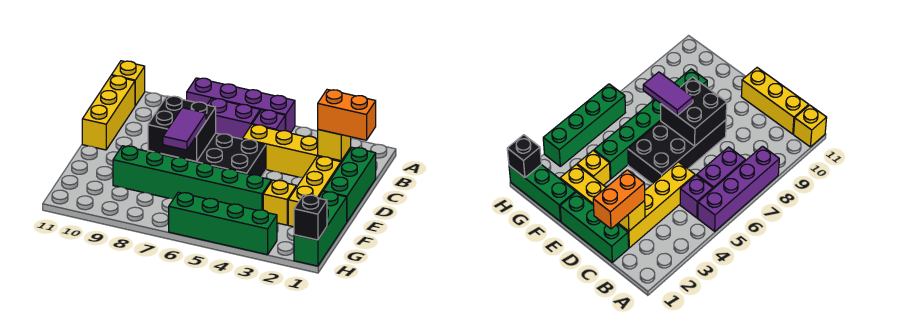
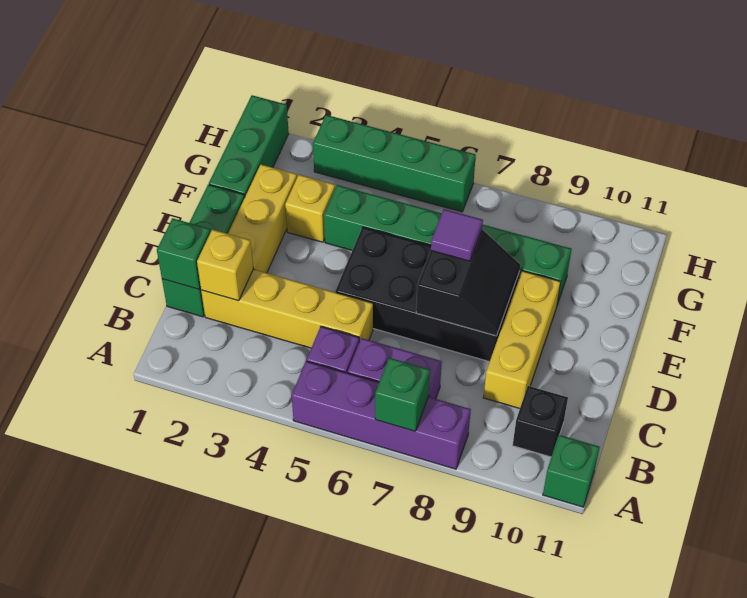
none -> green 1x1 brick [375,358,430,431]
yellow 1x1 brick [112,61,145,106] -> green 1x1 brick [543,435,600,507]
yellow 1x3 brick [82,75,135,150] -> yellow 1x3 brick moved to [483,271,560,409]
none -> green 1x1 brick [157,218,211,289]
orange 1x2 brick [318,90,376,140] -> none
black 2x2 brick [148,96,216,162] -> black 2x2 slope [416,230,520,336]
purple 1x2 tile [163,108,206,150] -> purple 1x1 tile [431,209,483,261]
black 1x1 brick [294,195,327,240] -> black 1x1 brick moved to [513,386,568,457]

